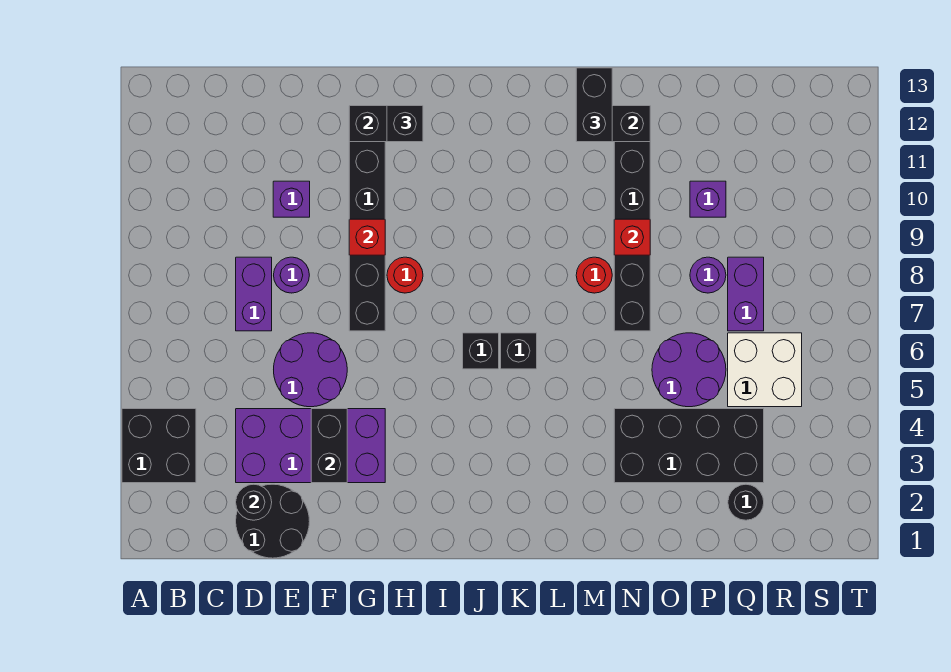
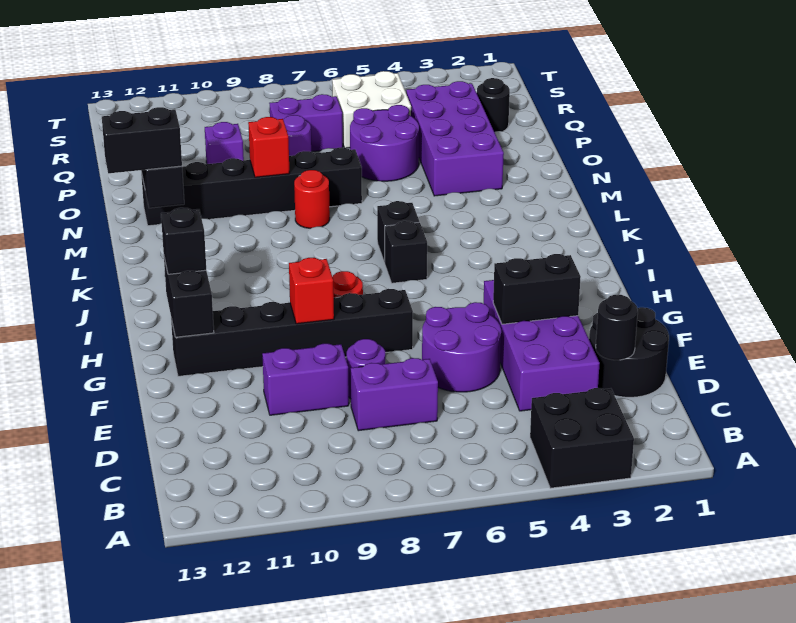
purple 1x1 brick [273,181,310,217] -> purple 1x2 brick [262,344,349,415]
black 2x4 brick [614,409,764,483] -> purple 2x4 brick [406,81,504,196]

